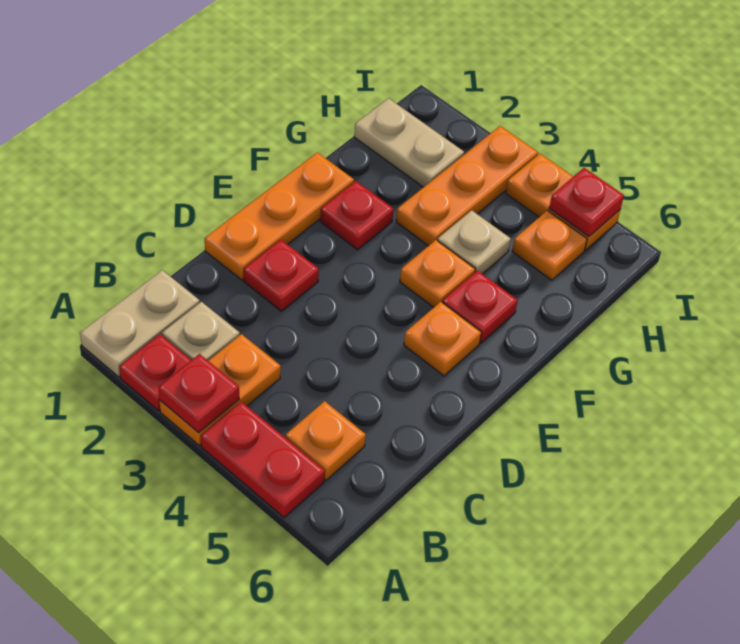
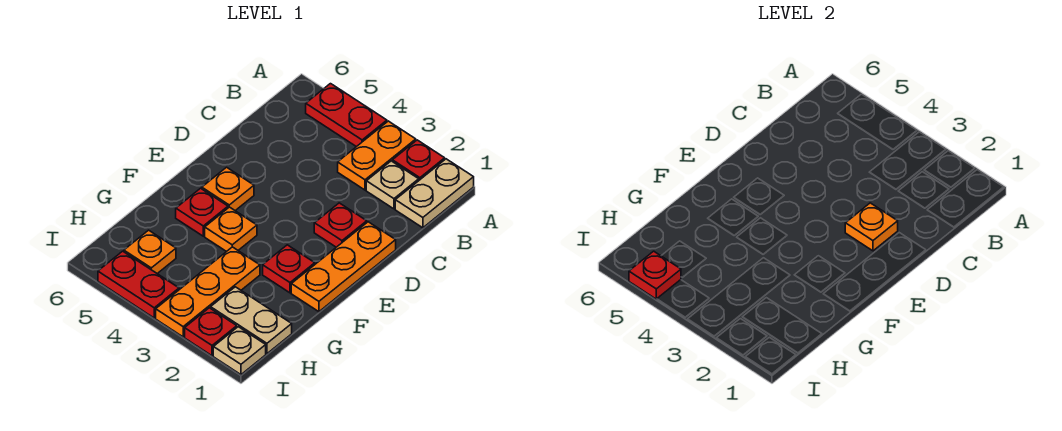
red 1x1 plate [159,354,239,433] -> red 1x1 plate moved to [185,308,237,356]
orange 1x1 plate [285,401,366,480] -> orange 1x1 plate moved to [845,203,898,251]
tan 1x1 plate [437,210,511,274] -> tan 1x1 plate moved to [213,327,266,375]
orange 1x2 plate [506,154,620,250] -> red 1x2 plate [98,251,179,318]

